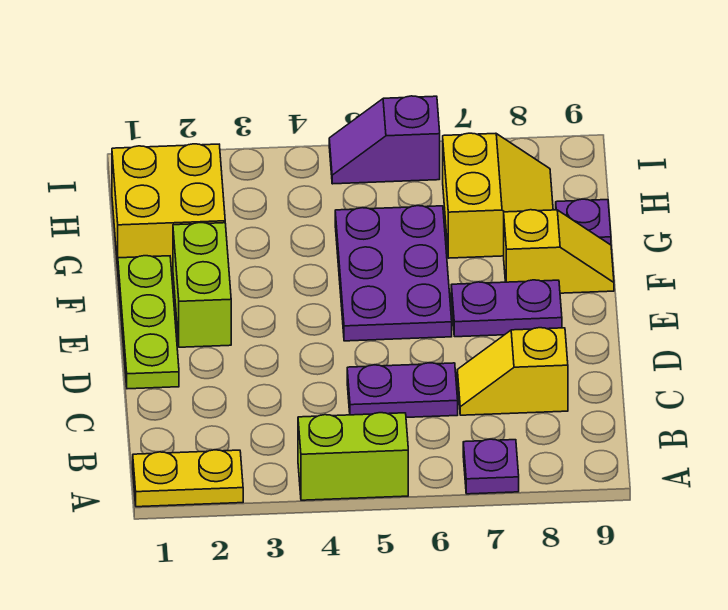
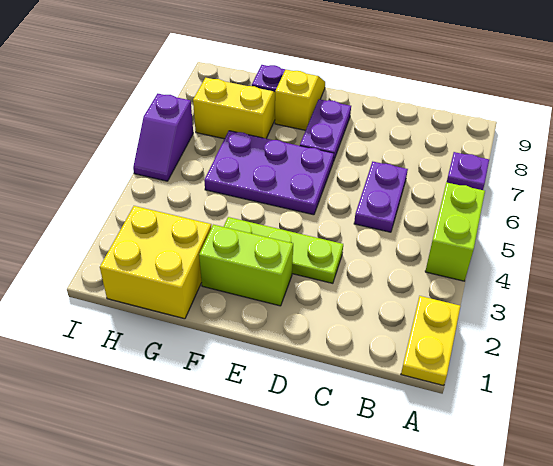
yellow 1x2 slope [457,328,568,415] -> none
lime 1x3 plate [118,256,179,389] -> lime 1x3 plate moved to [224,217,343,283]

